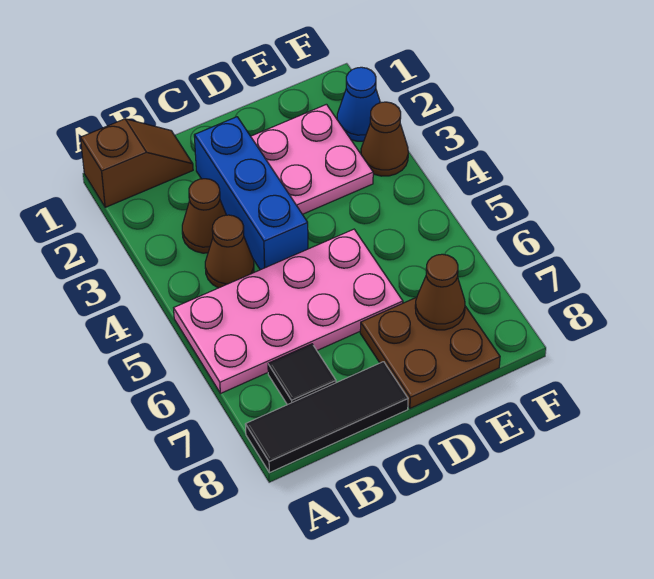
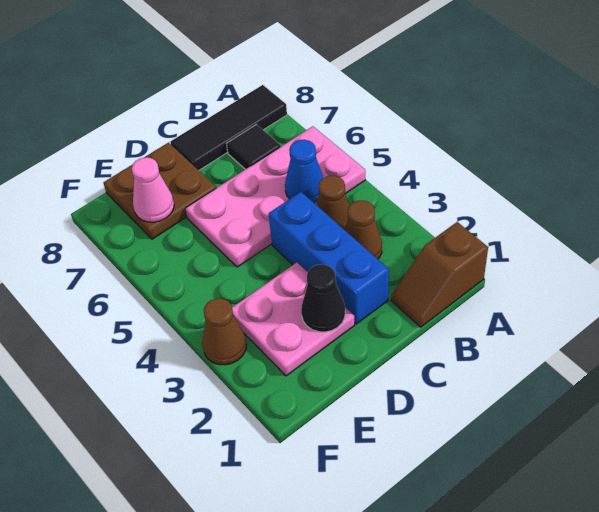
none -> black 1x1 cone [301,264,345,332]
brown 1x1 cone [415,254,465,330] -> pink 1x1 cone [132,157,174,222]
blue 1x1 cone [337,67,380,141] -> blue 1x1 cone moved to [285,140,324,203]

